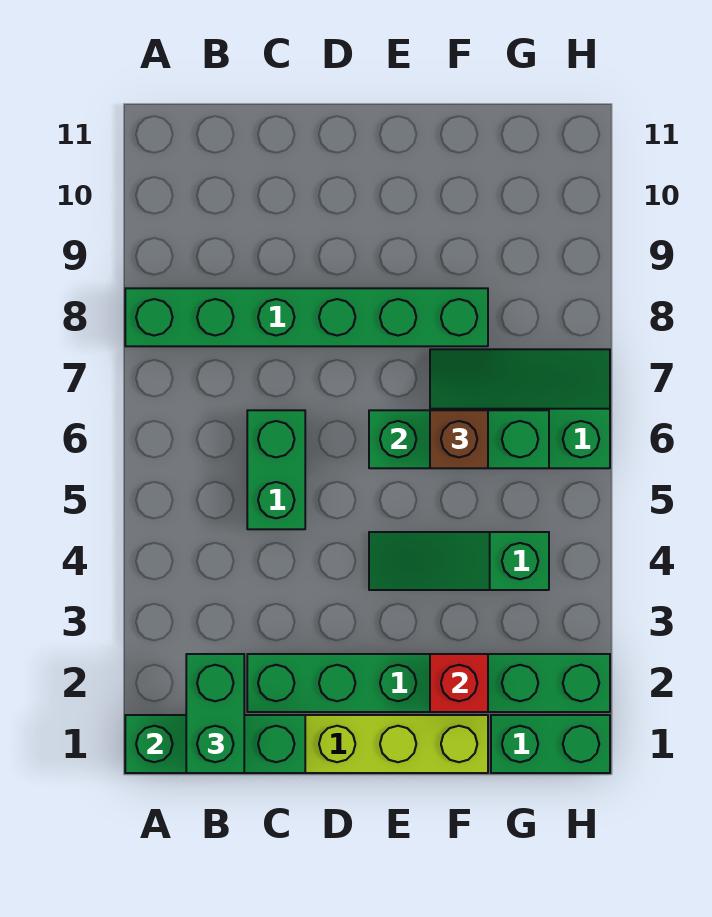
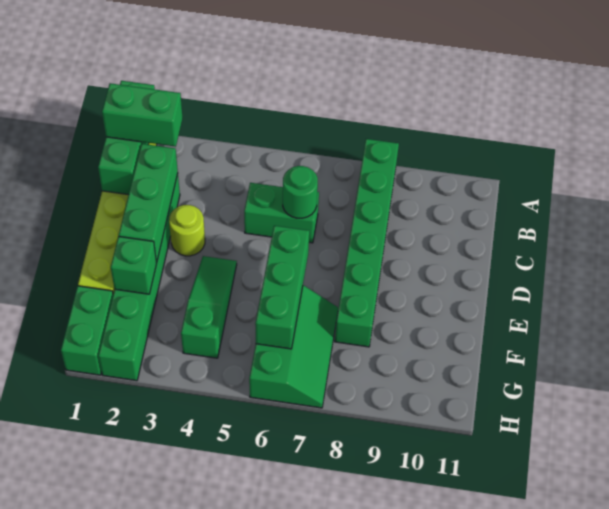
none -> green 1x3 brick [119,144,178,262]
none -> green 1x1 round brick [283,166,318,218]
none -> lime 1x1 round brick [169,205,205,256]
red 1x1 brick [430,654,488,712] -> green 1x1 brick [111,237,157,294]
brown 1x1 brick [430,410,488,468] -> none

